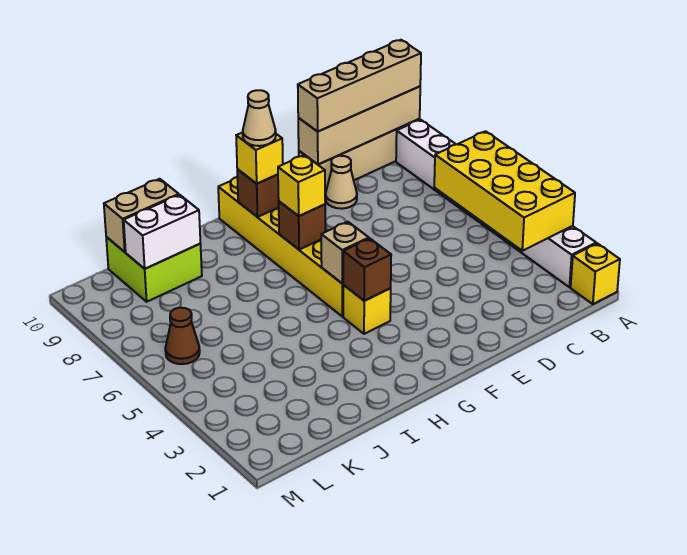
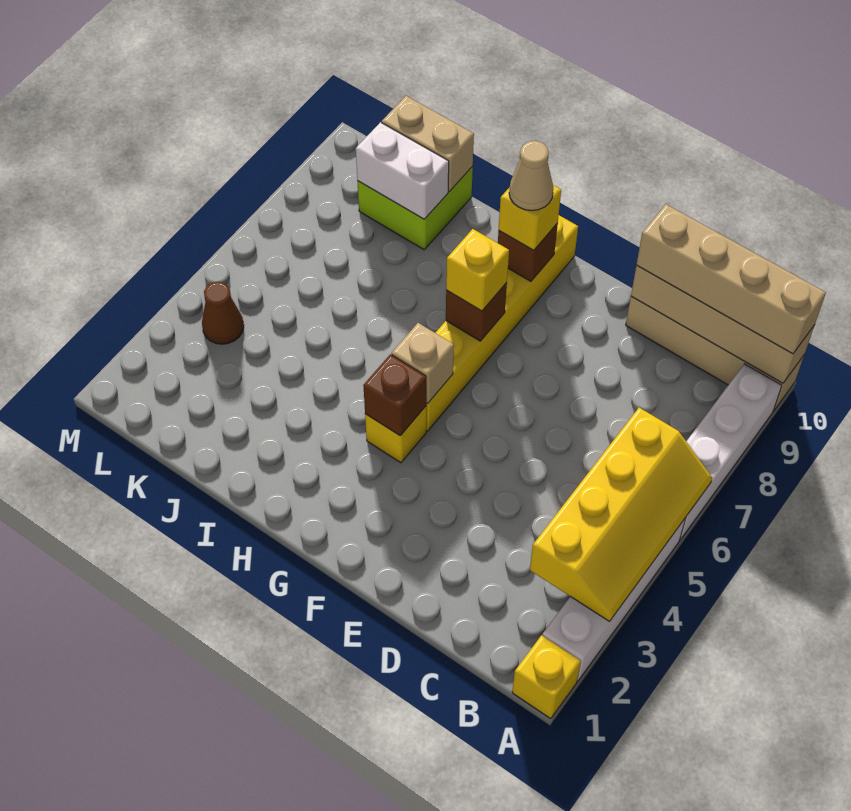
yellow 2x4 brick [434,131,575,251] -> yellow 2x4 slope [530,408,712,622]
tan 1x1 cone [325,156,357,209] -> none
brown 1x1 cone [165,308,200,364] -> brown 1x1 cone moved to [202,282,244,344]

